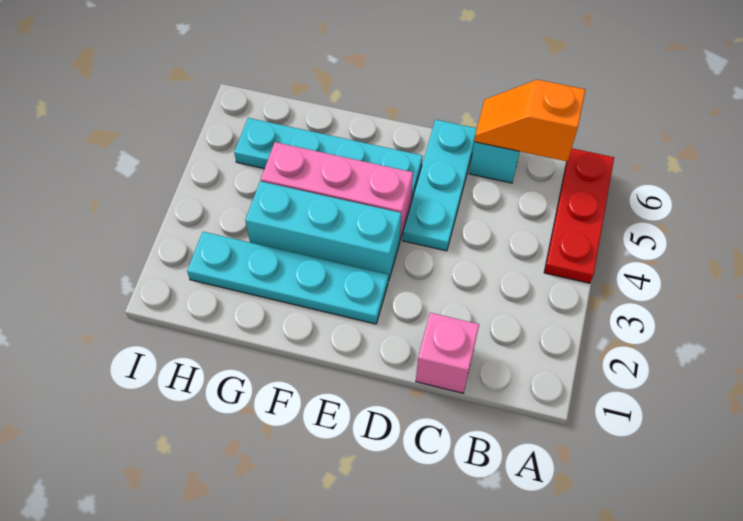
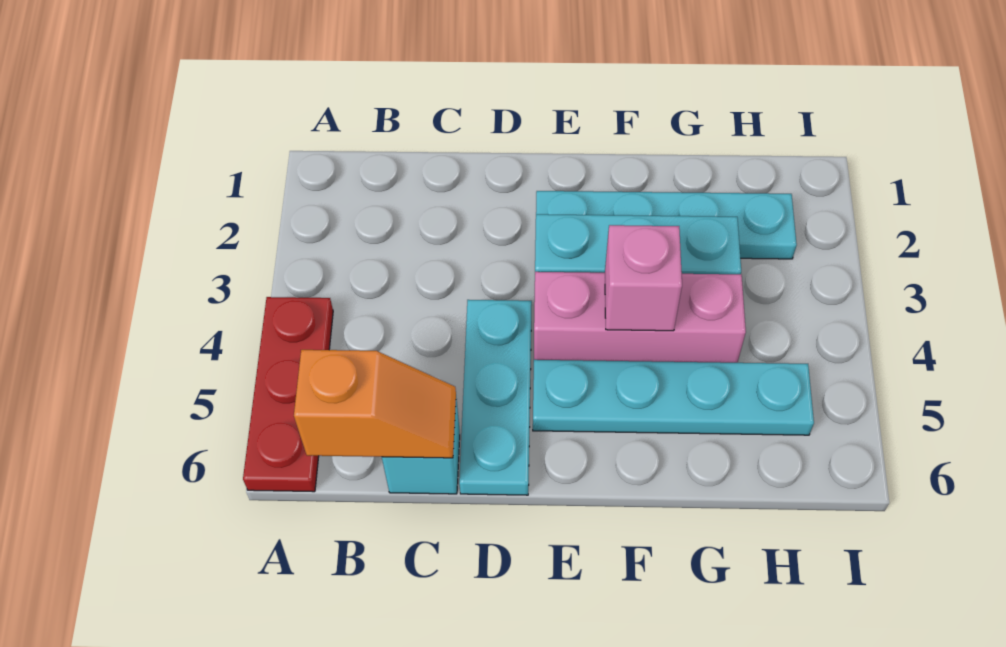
pink 1x1 brick [416,313,479,393] -> pink 1x1 brick moved to [605,225,682,331]

